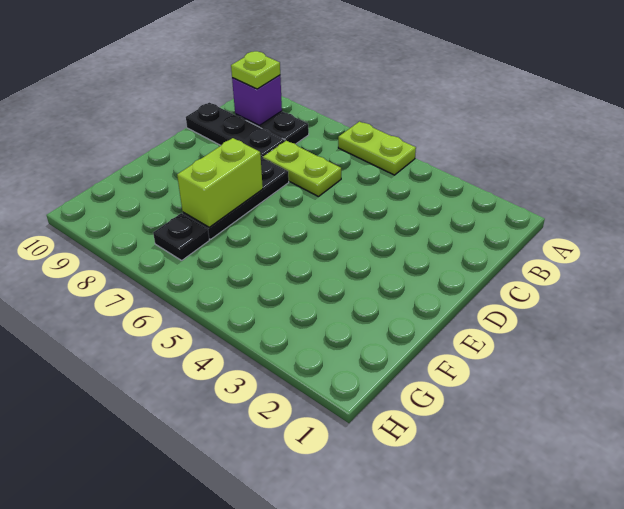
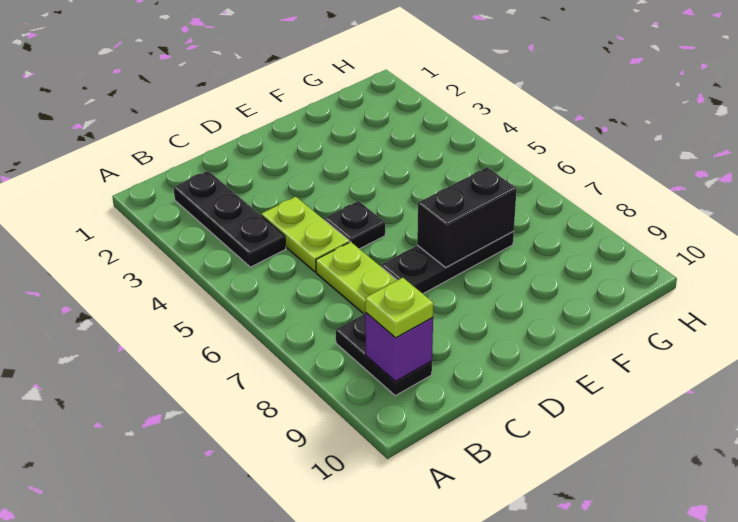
lime 1x2 plate [338,122,416,175] -> lime 1x2 plate moved to [261,197,349,272]
black 1x3 plate [186,102,285,158] -> black 1x3 plate moved to [174,171,286,267]
lime 1x2 brick [177,138,263,227] -> black 1x2 brick [417,167,517,267]
black 1x1 plate [153,213,209,260] -> black 1x1 plate moved to [325,201,385,249]

